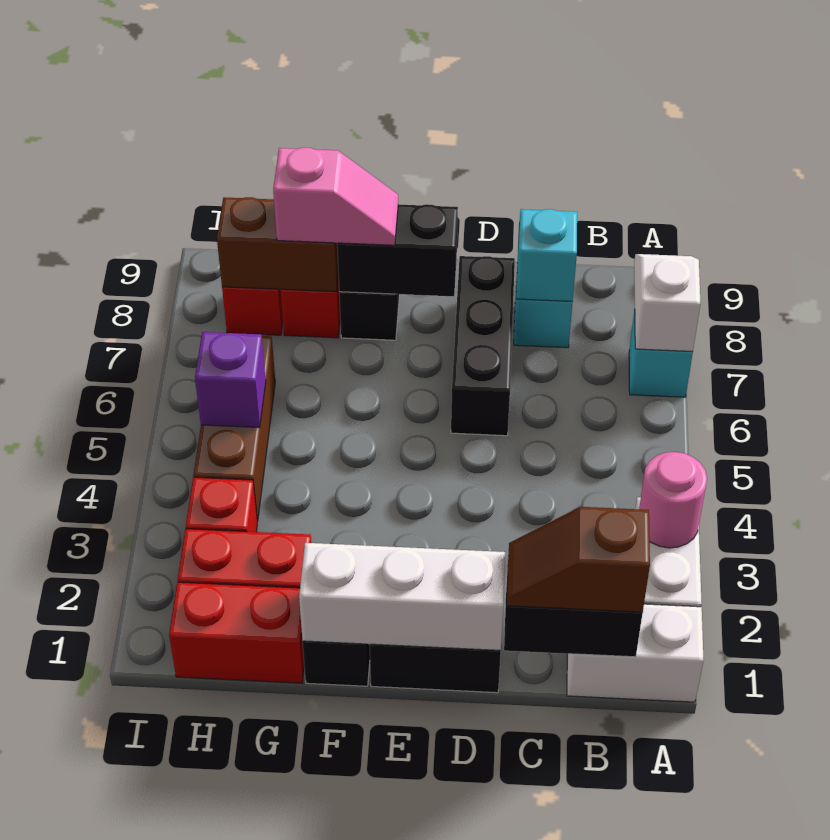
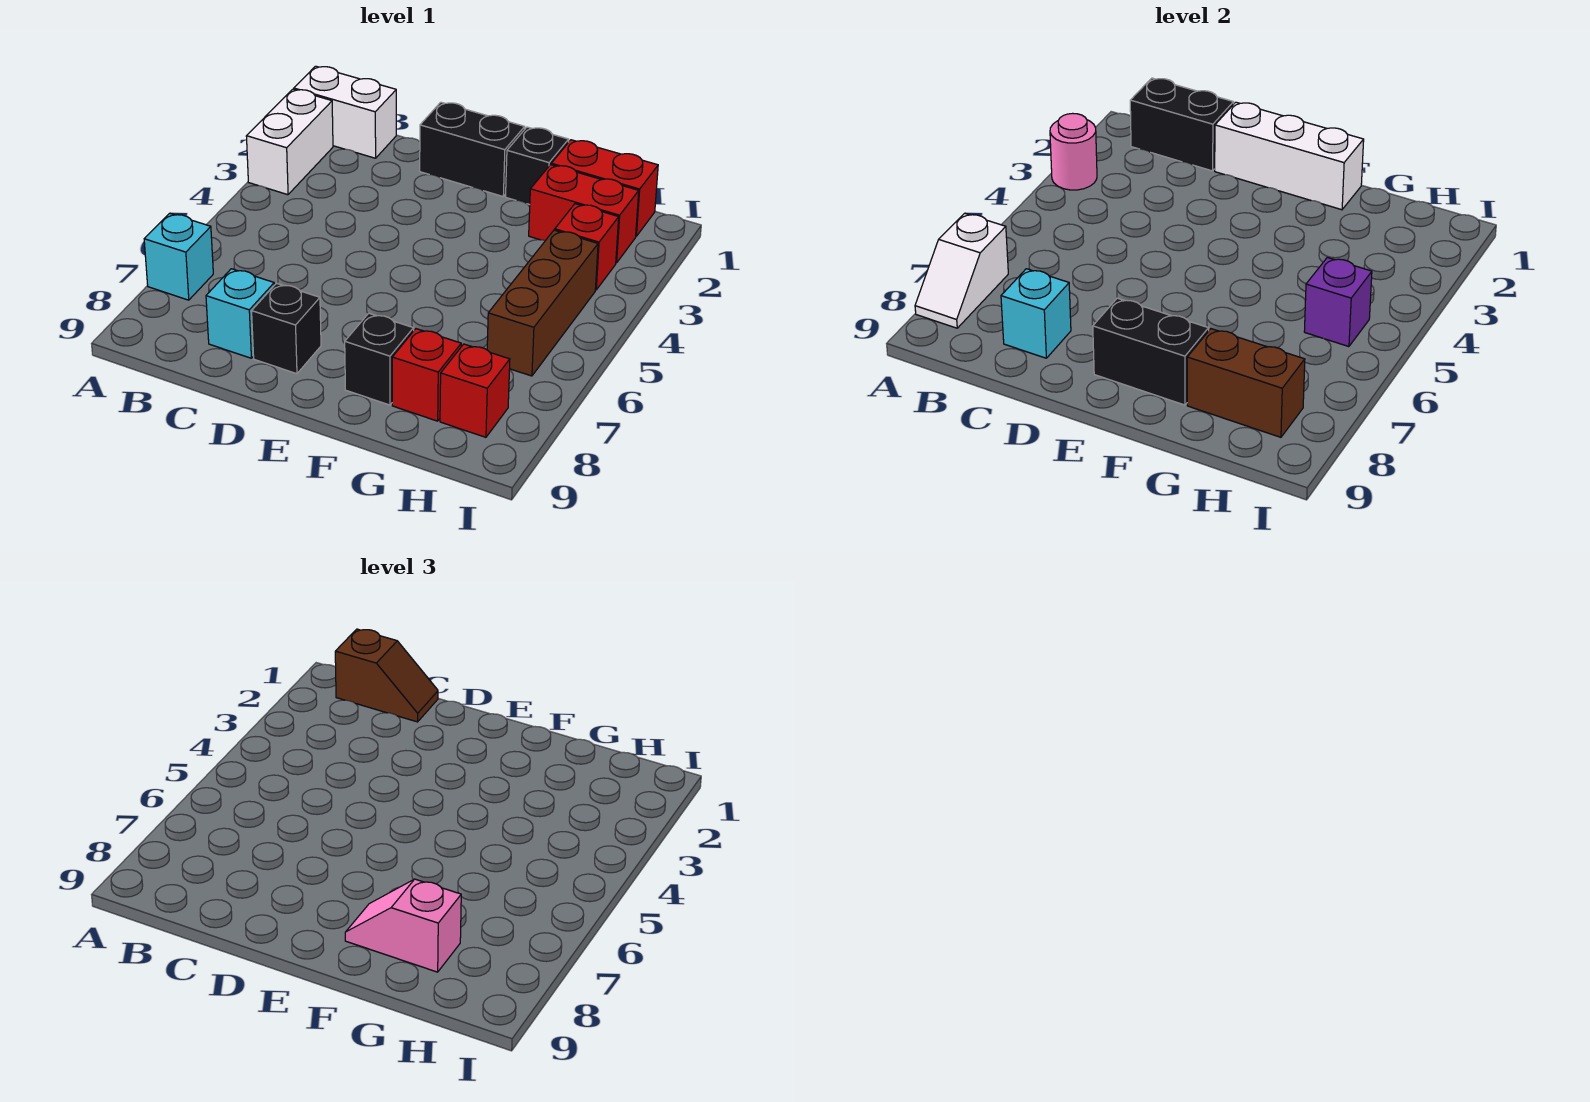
black 1x3 brick [451,256,515,436] -> black 1x1 brick [252,283,321,374]

